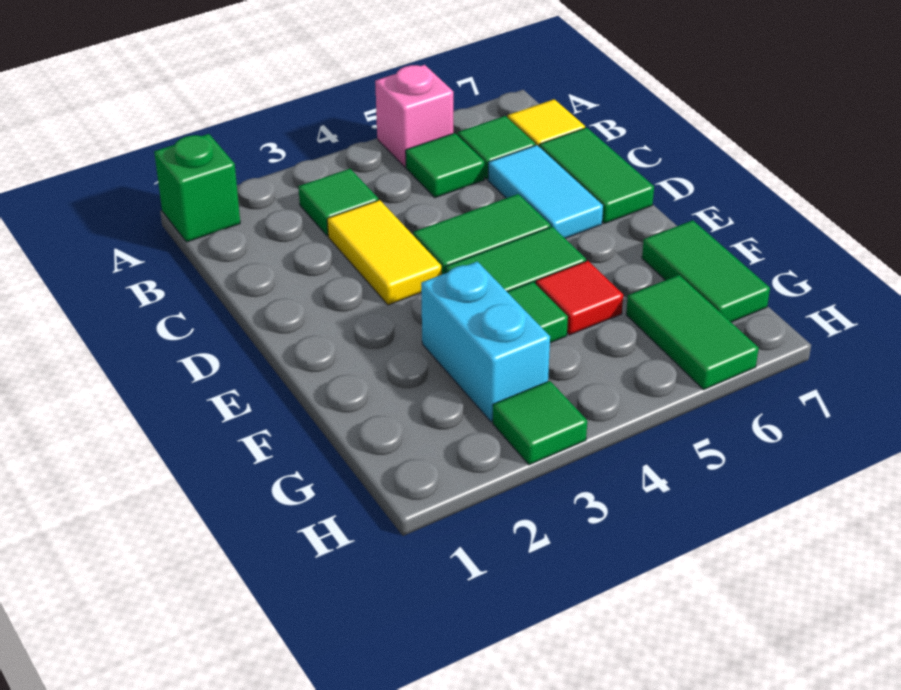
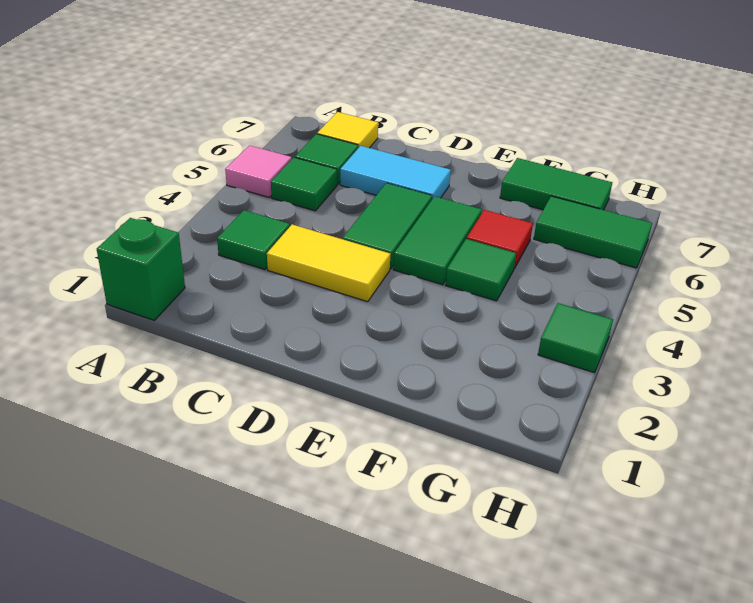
pink 1x1 brick [375,65,453,167] -> pink 1x1 tile [225,145,292,197]
green 1x2 tile [539,128,654,224] -> none
cyan 1x2 brick [421,262,550,422] -> none

